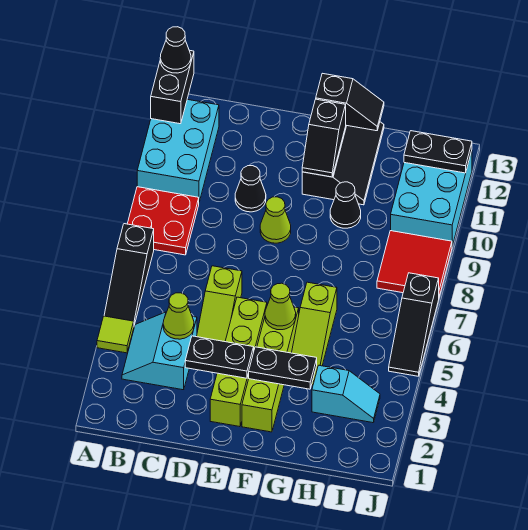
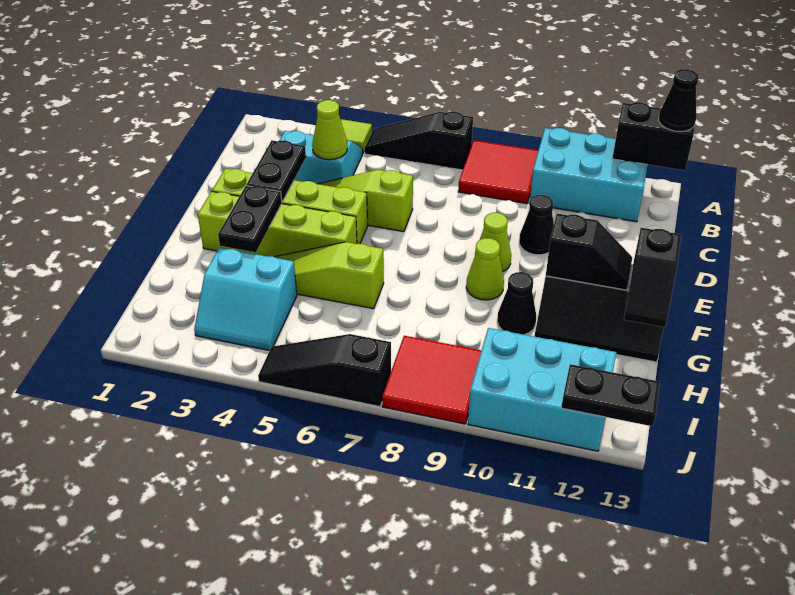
red 2x2 plate [127,187,199,255] -> red 2x2 tile [458,140,538,204]
lime 1x1 cone [265,283,296,330] -> lime 1x1 cone moved to [466,238,504,300]
black 1x2 slope [302,99,346,177] -> black 1x2 slope turned to [546,214,632,290]
cyan 1x2 slope [312,365,380,423] -> cyan 2x2 slope [194,248,297,351]
black 1x2 plate [404,131,472,173] -> black 1x2 plate turned to [561,364,660,426]

